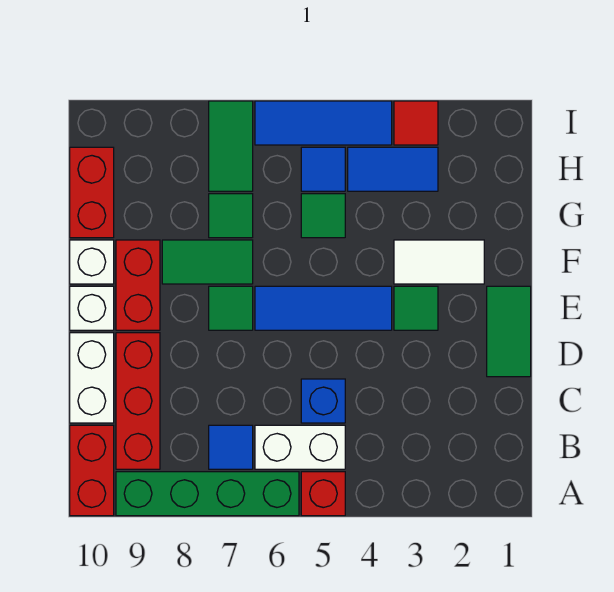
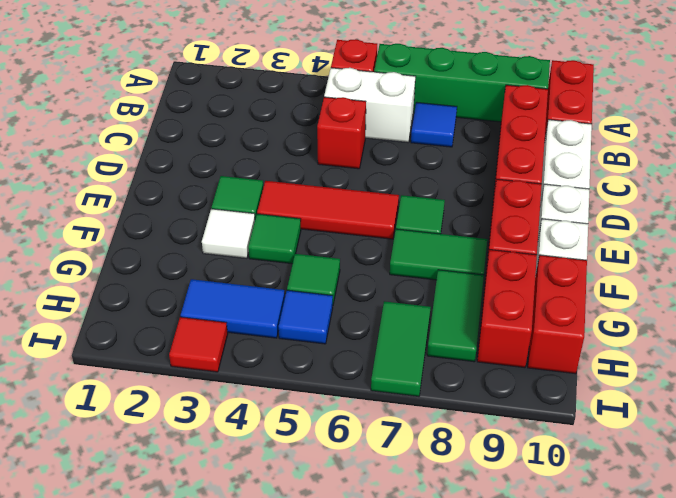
blue 1x1 brick [301,379,345,423] -> red 1x1 brick [317,97,366,169]
green 1x2 tile [487,286,531,377] -> green 1x2 tile moved to [427,270,484,362]
blue 1x3 tile [255,286,392,330] -> red 1x3 tile [257,181,399,239]
white 1x2 tile [394,240,484,284] -> white 1x1 tile [202,209,255,258]
green 1x1 tile [209,194,253,238] -> green 1x1 tile moved to [248,214,301,264]
none -> red 1x2 brick [477,250,537,368]
blue 1x3 tile [255,101,392,145] -> none

